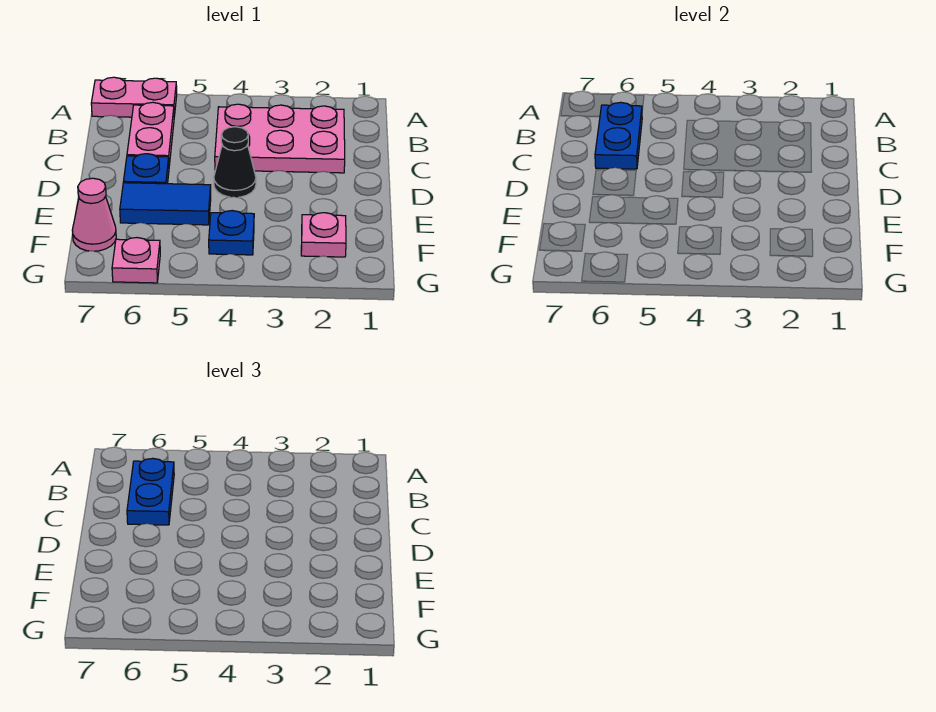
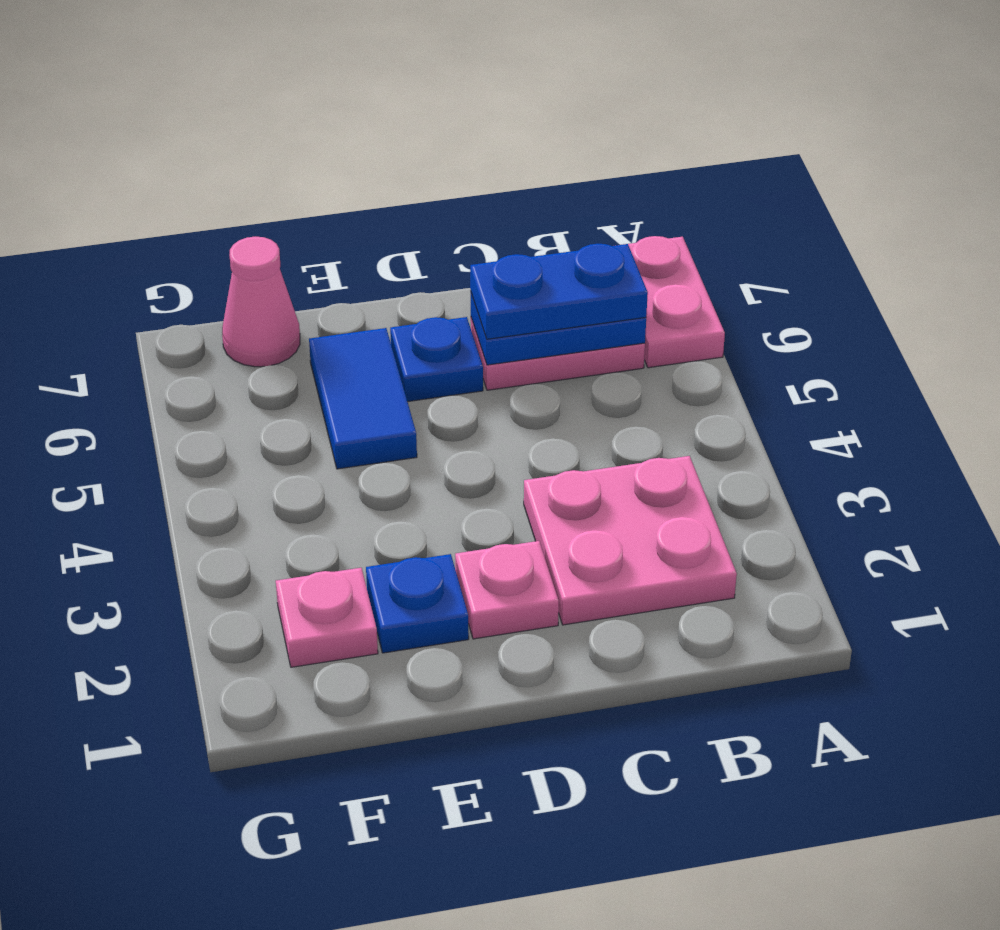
pink 2x3 plate [215,104,345,173] -> pink 2x2 plate [524,456,737,625]
black 1x1 cone [214,127,256,197] -> none
blue 1x1 plate [209,211,254,255] -> blue 1x1 plate moved to [366,554,469,653]
pink 1x1 plate [112,238,160,283] -> pink 1x1 plate moved to [455,541,559,639]

